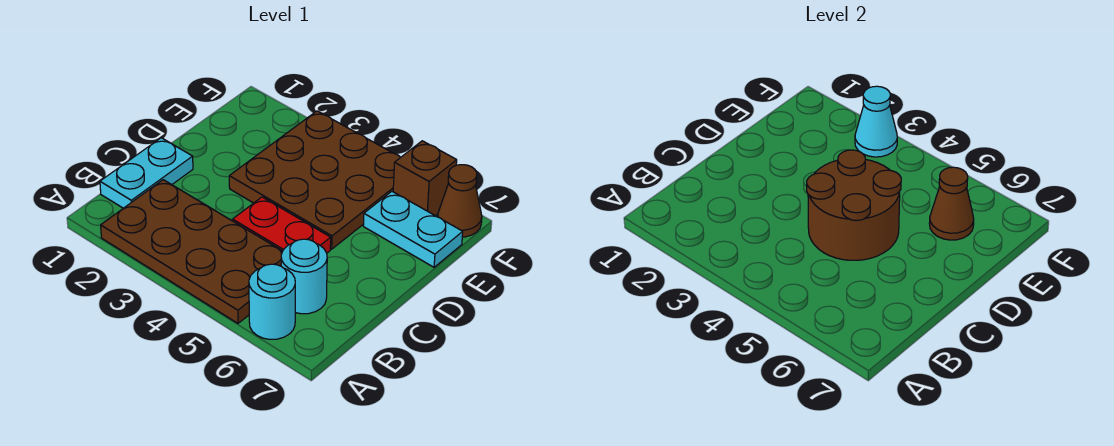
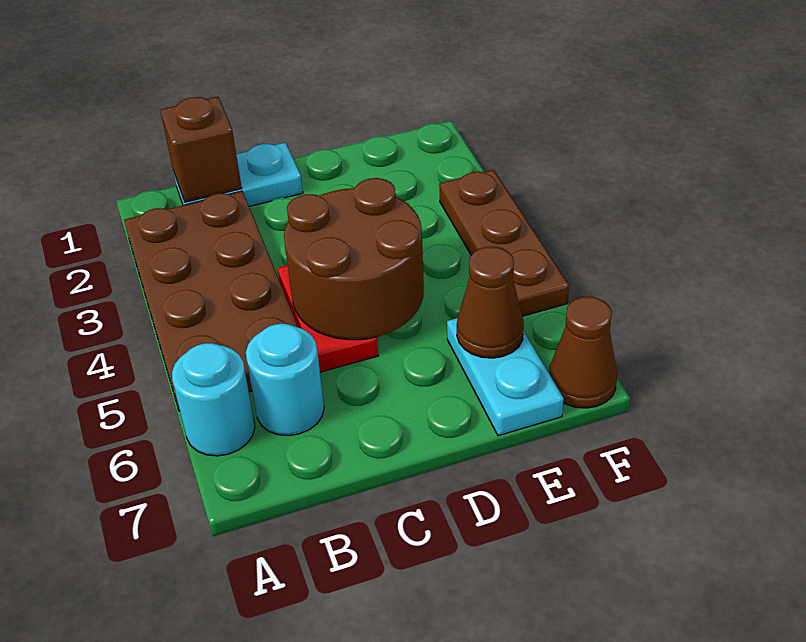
brown 3x3 plate [229,111,401,249] -> brown 1x3 plate [439,170,569,316]
cyan 1x1 cone [855,86,897,157] -> none
brown 1x1 brick [393,141,457,216] -> brown 1x1 brick moved to [161,97,242,202]

